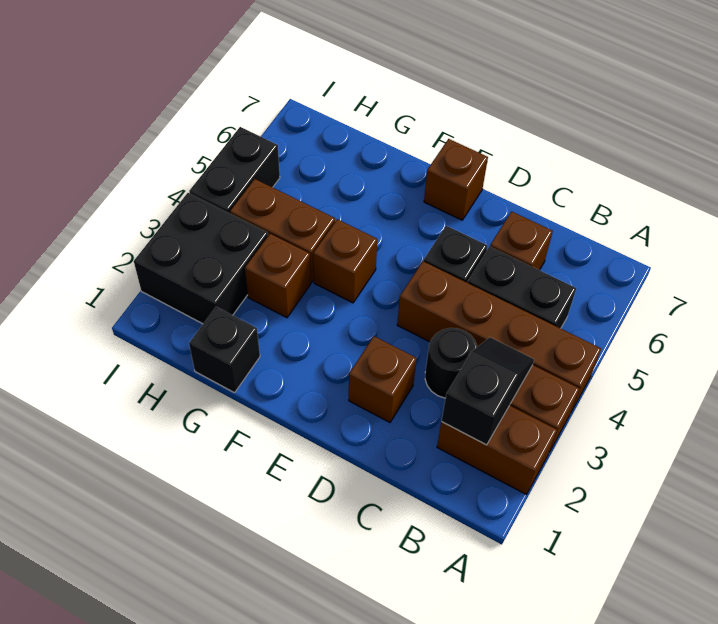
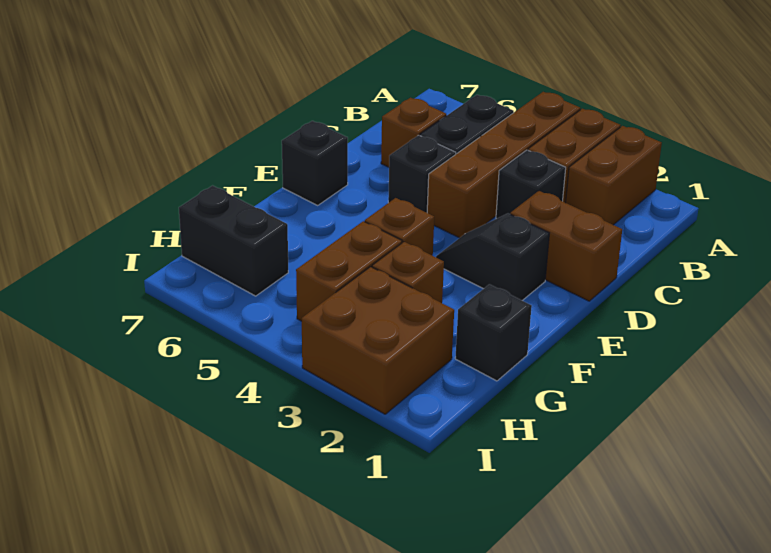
black 1x2 slope [442,337,534,445] -> black 1x2 slope moved to [436,214,549,301]
black 1x1 round brick [425,328,477,398] -> black 1x1 brick [496,150,566,219]
brown 1x1 brick [349,336,417,422] -> brown 1x2 brick [510,191,622,301]
brown 1x1 brick [424,139,488,220] -> black 1x1 brick [282,121,348,205]
black 2x2 brick [134,193,268,324] -> brown 2x2 brick [302,267,454,414]
black 1x2 brick [189,127,280,213] -> black 1x2 brick moved to [179,186,288,296]

